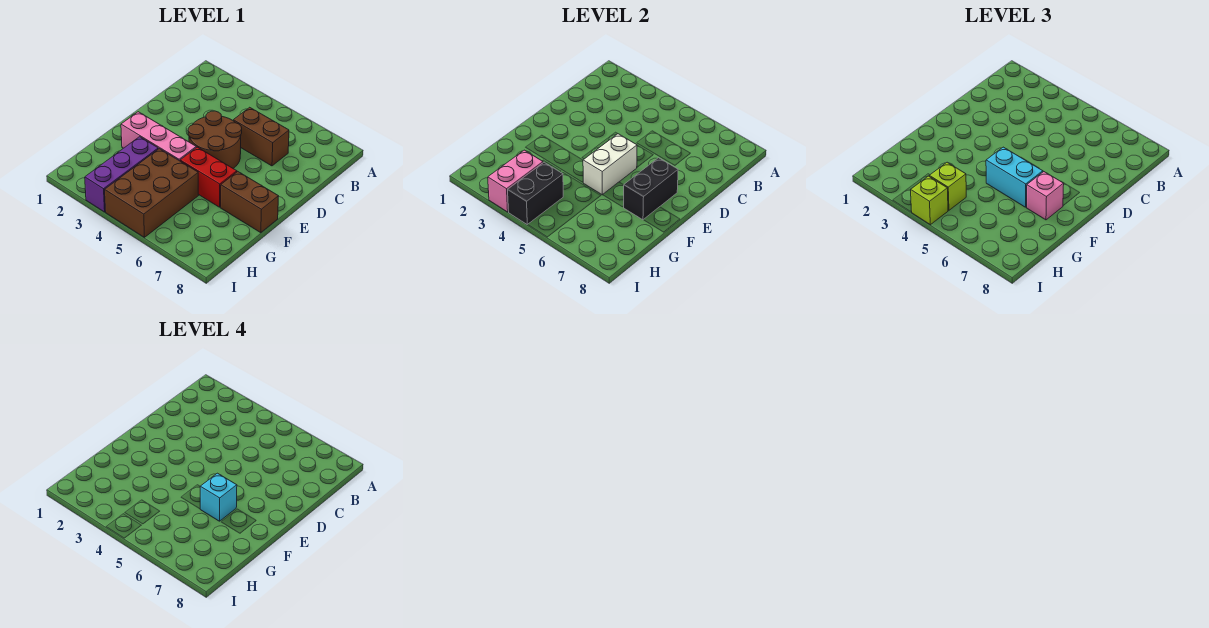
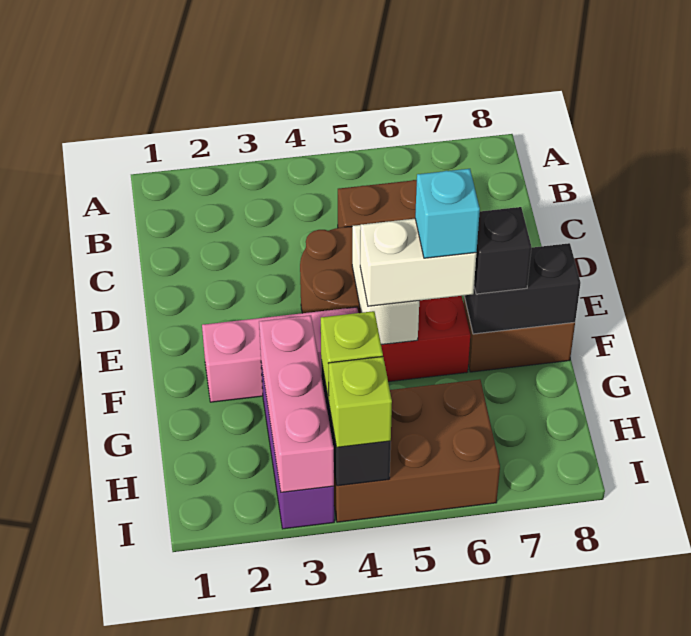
black 1x2 brick [624,158,678,220] -> black 1x2 brick turned to [464,243,581,334]
cyan 1x2 brick [986,147,1043,207] -> white 1x2 brick [360,219,476,306]
pink 1x1 brick [1027,172,1064,220] -> black 1x1 brick [474,207,532,294]
brown 2x3 brick [105,149,199,237] -> brown 2x3 brick turned to [334,379,500,522]
pink 1x2 brick [488,150,543,212] -> pink 1x3 brick [259,315,334,492]

